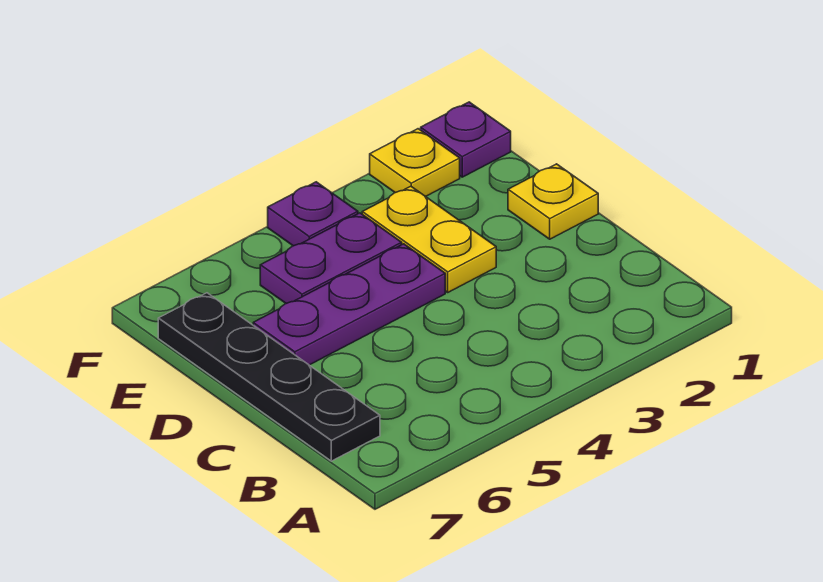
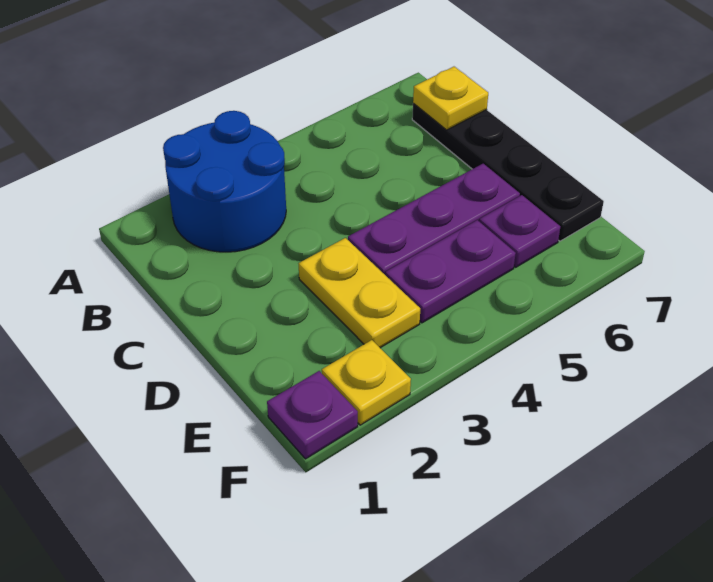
none -> blue 2x2 round brick [163,111,286,252]
yellow 1x1 plate [508,164,598,239] -> yellow 1x1 plate moved to [413,67,488,130]
purple 1x1 plate [268,182,358,246] -> purple 1x1 plate moved to [479,195,560,267]

